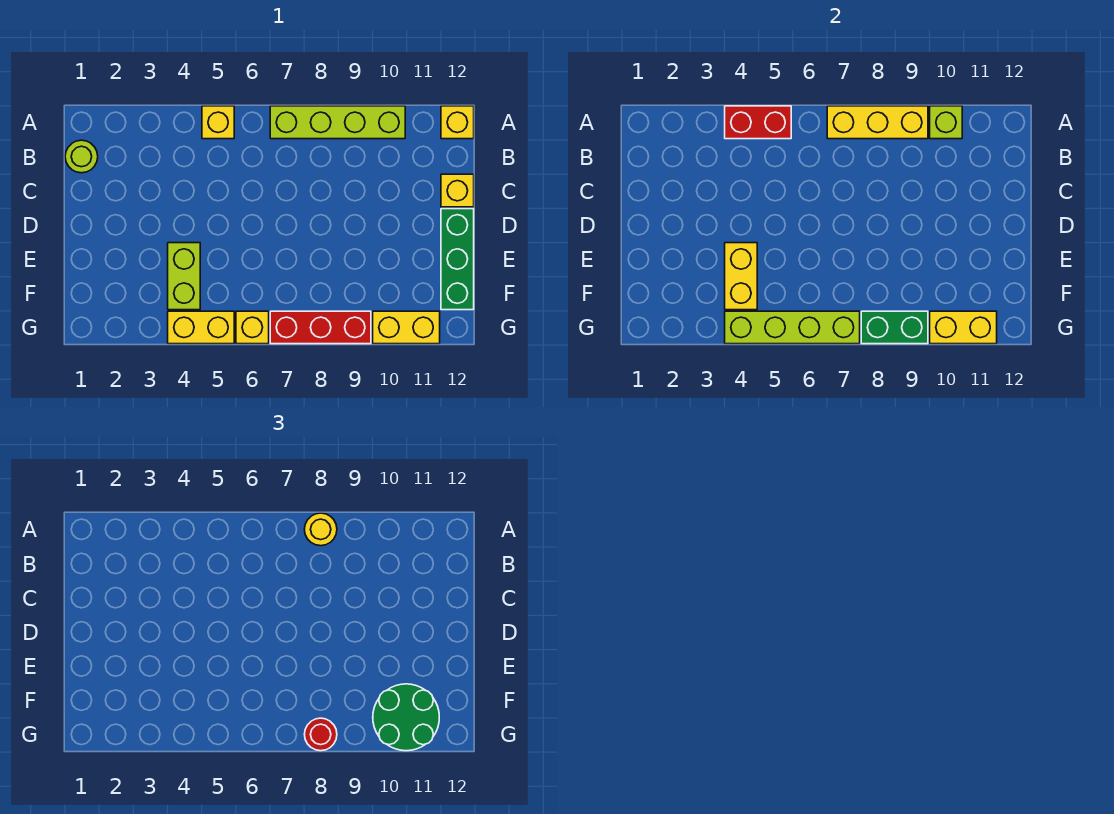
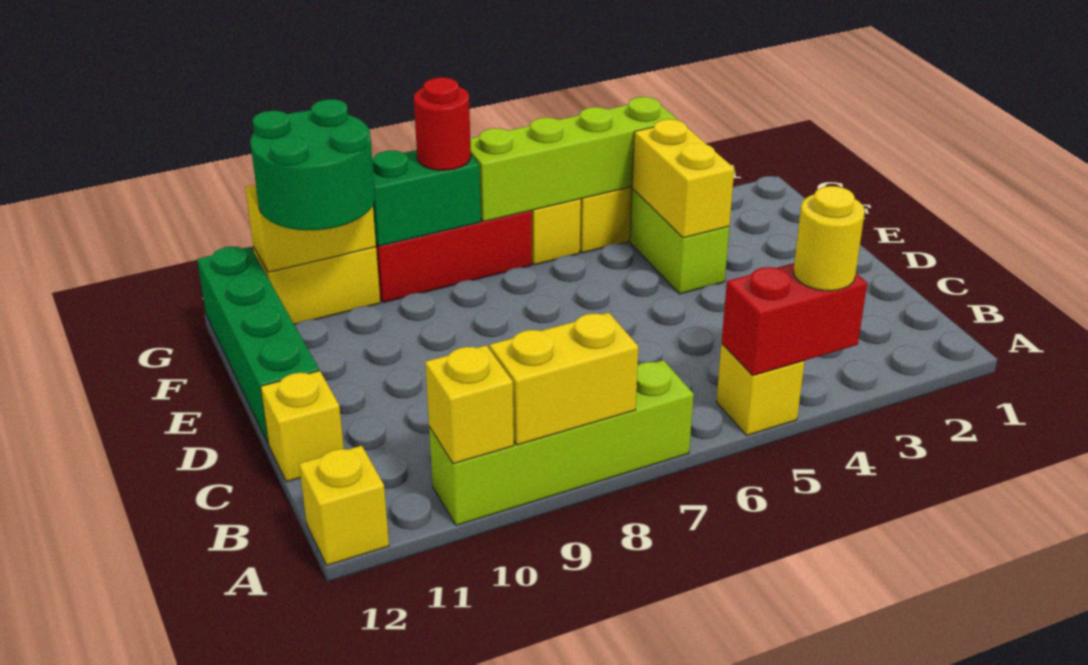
yellow 1x3 brick [827,106,928,139] -> yellow 1x2 brick [490,313,638,445]
yellow 1x1 round brick [304,513,337,546] -> yellow 1x1 round brick moved to [794,186,865,291]
lime 1x1 brick [930,106,962,139] -> yellow 1x1 brick [425,345,514,464]
lime 1x1 round brick [65,140,98,173] -> none
green 1x3 brick [441,209,474,310] -> green 1x4 brick [197,247,320,444]

